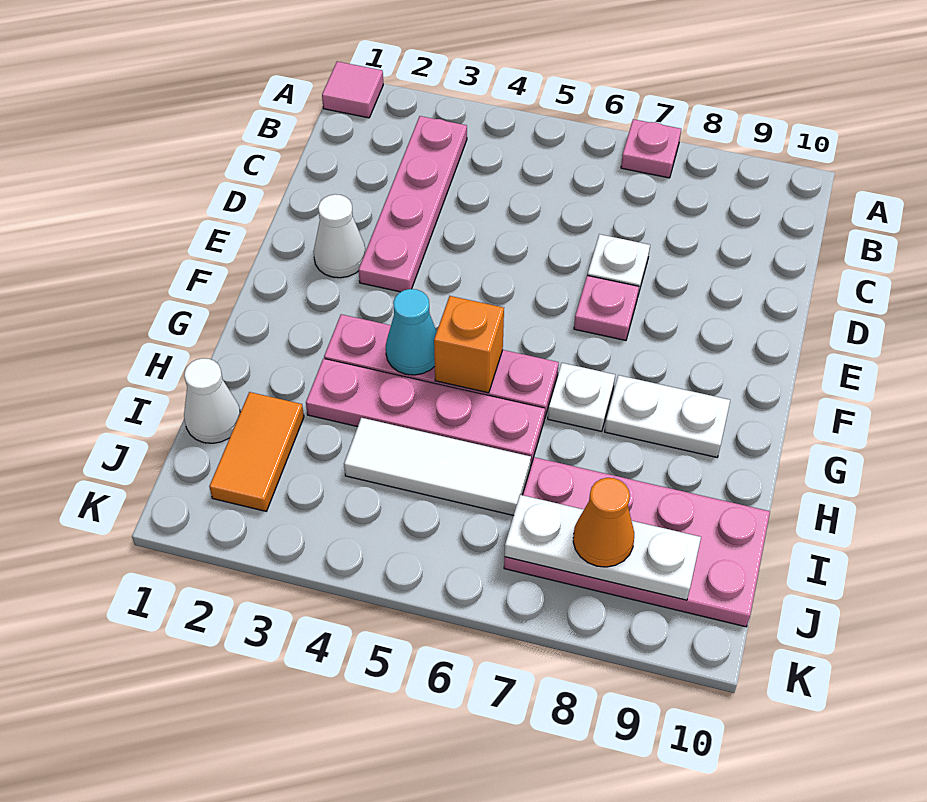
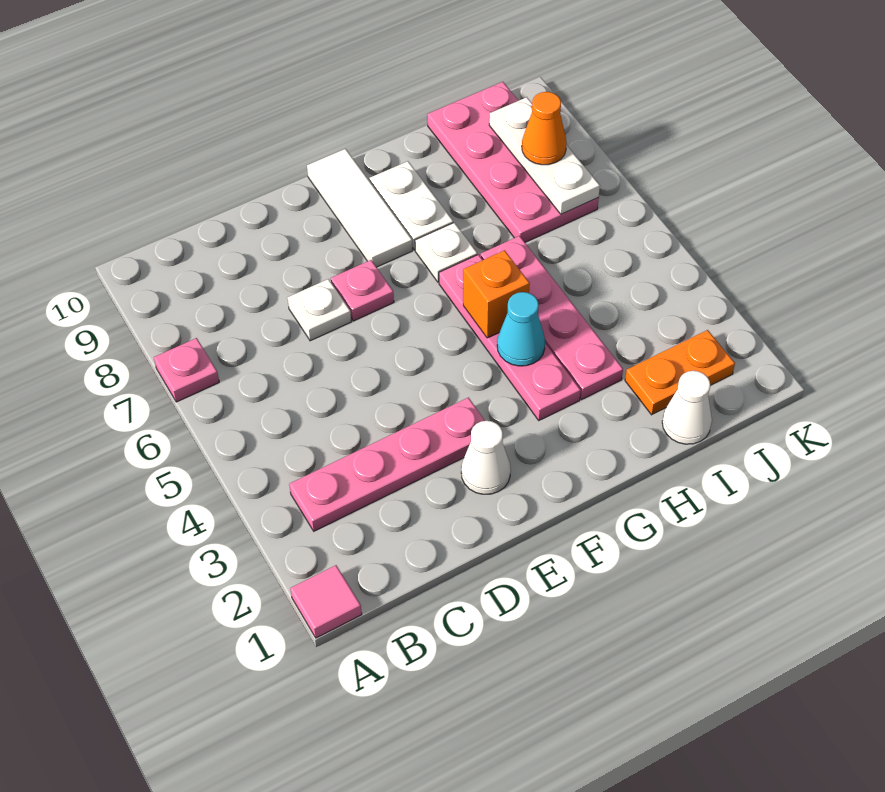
orange 1x2 tile [209,392,304,511] -> orange 1x2 plate [625,330,735,415]
white 1x3 tile [344,418,531,516] -> white 1x3 tile moved to [307,149,412,267]

